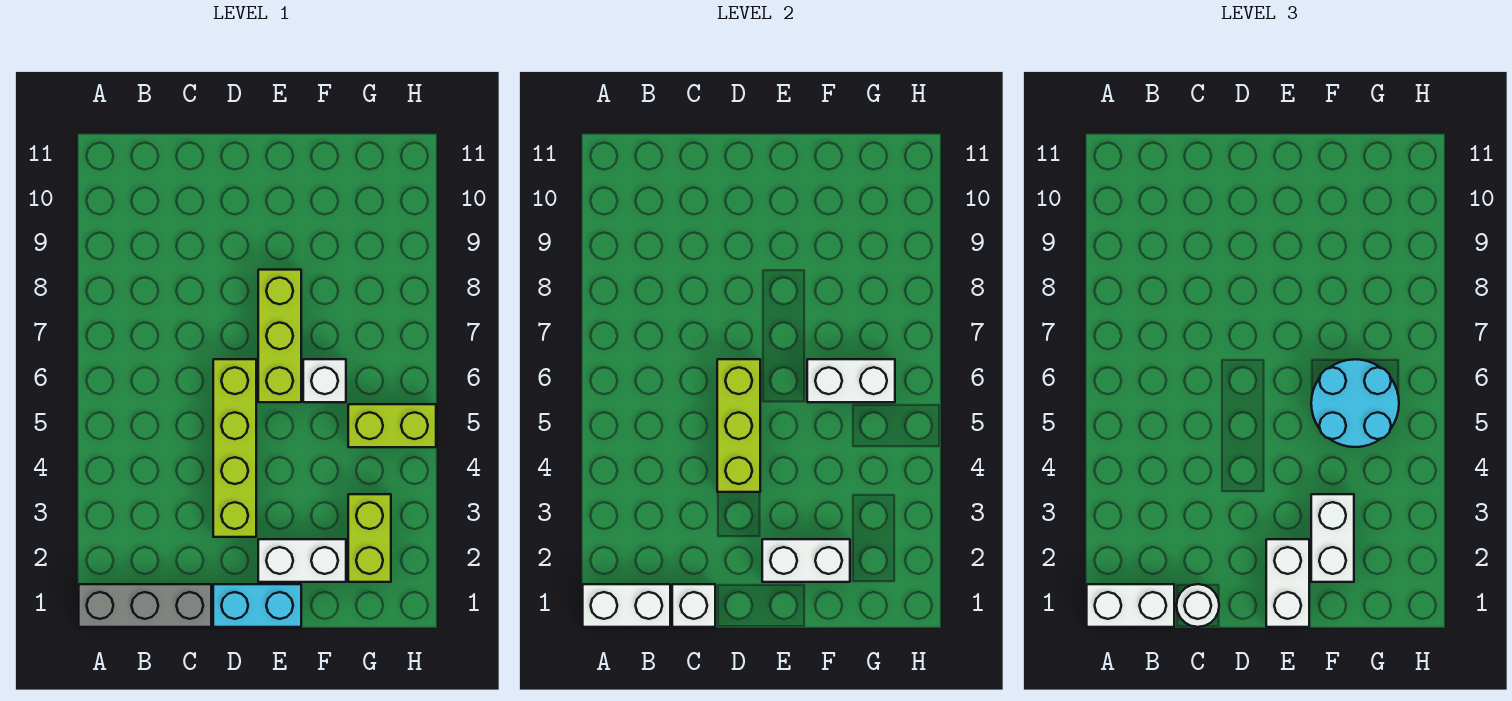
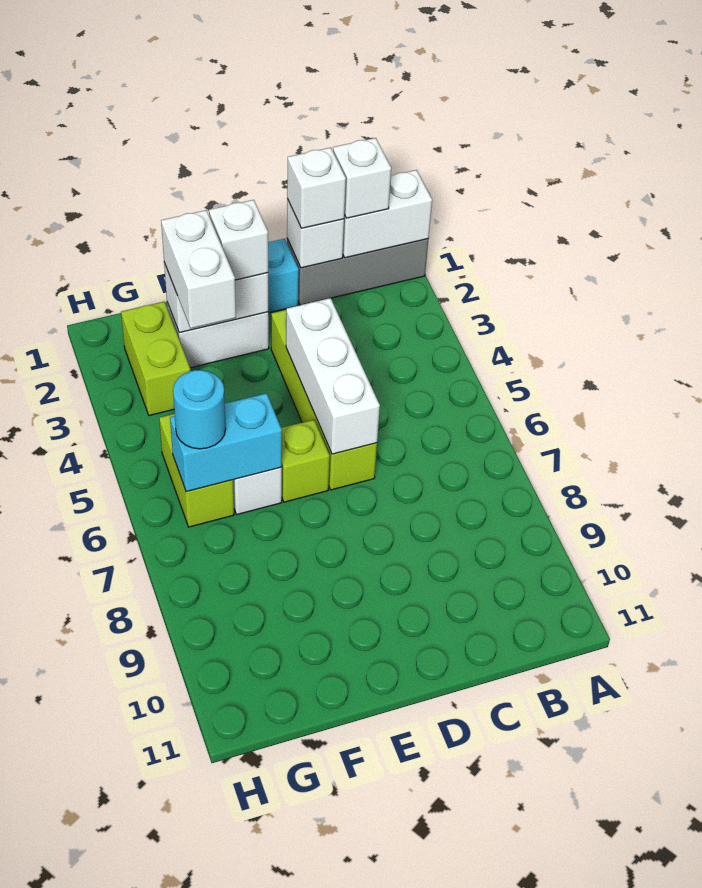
white 1x2 brick [1087,584,1174,627] -> white 1x1 brick [333,138,391,218]
white 1x1 round brick [1177,584,1219,627] -> white 1x1 brick [287,148,346,228]
lime 1x3 brick [717,359,760,492] -> white 1x3 brick [286,298,380,454]
white 1x2 brick [1266,539,1309,627] -> white 1x1 brick [209,200,268,280]
lime 1x3 brick [258,270,301,402] -> lime 1x1 brick [281,420,330,502]
cyan 2x2 round brick [1311,359,1399,447] -> cyan 1x1 round brick [173,370,226,449]
white 1x2 brick [807,359,895,402] -> cyan 1x2 brick [170,393,282,492]
lime 1x2 brick [348,404,436,447] -> lime 1x2 brick turned to [159,414,234,527]

